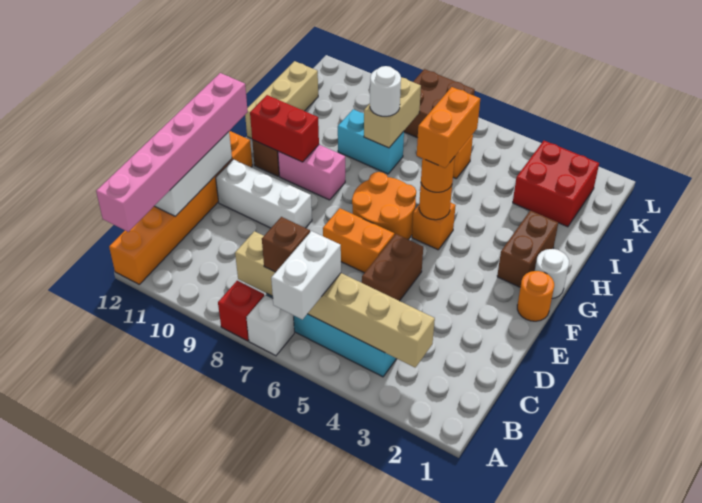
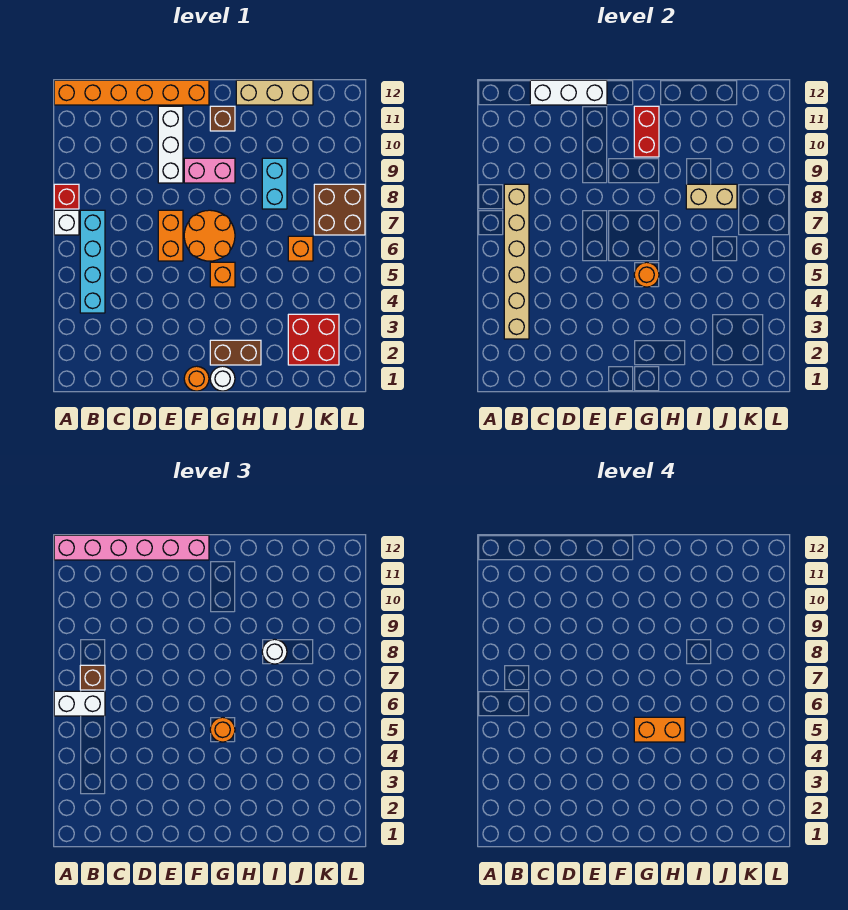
brown 1x2 brick [362,234,423,301] -> none
pink 1x2 brick [278,145,345,200] -> pink 1x2 brick turned to [184,158,235,183]

